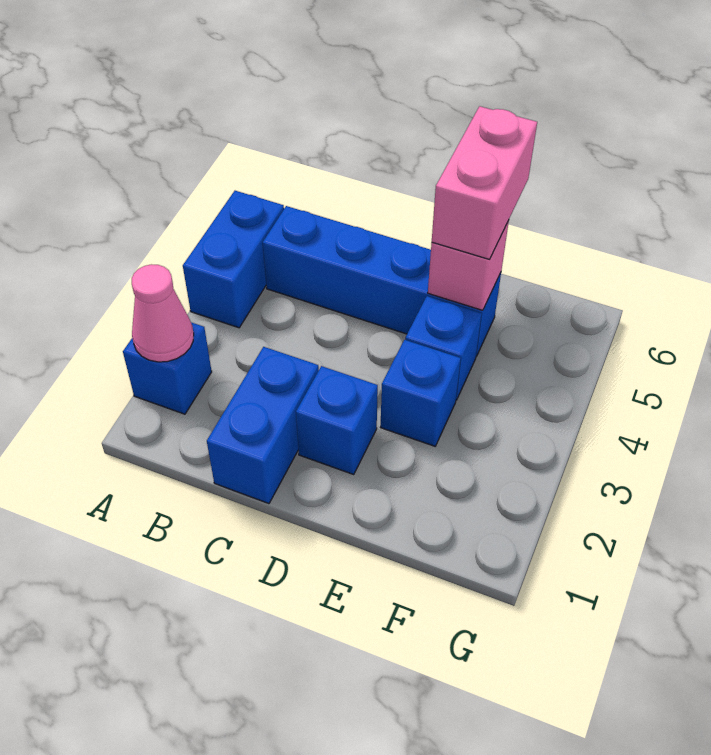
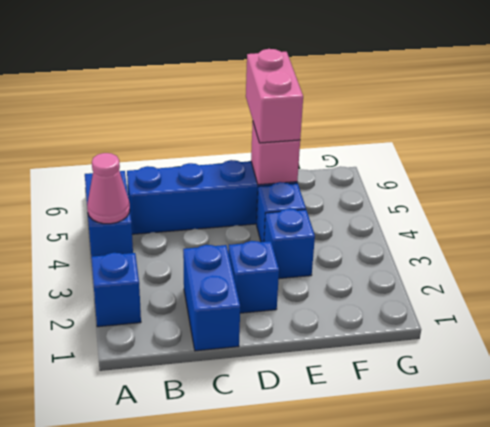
pink 1x1 cone [132,264,194,362] -> pink 1x1 cone moved to [87,153,130,224]

